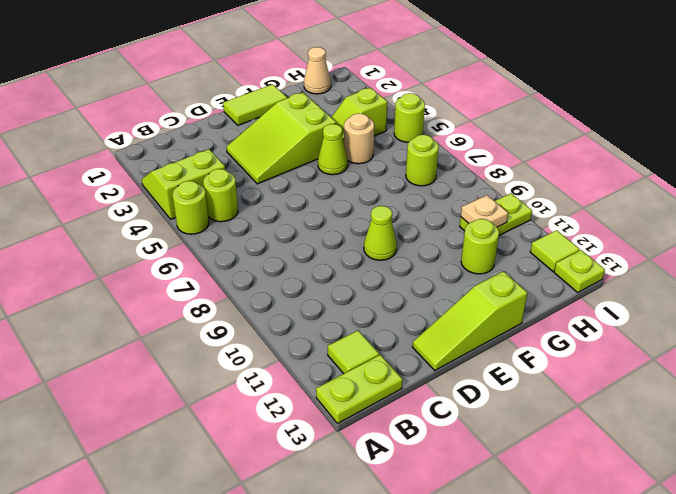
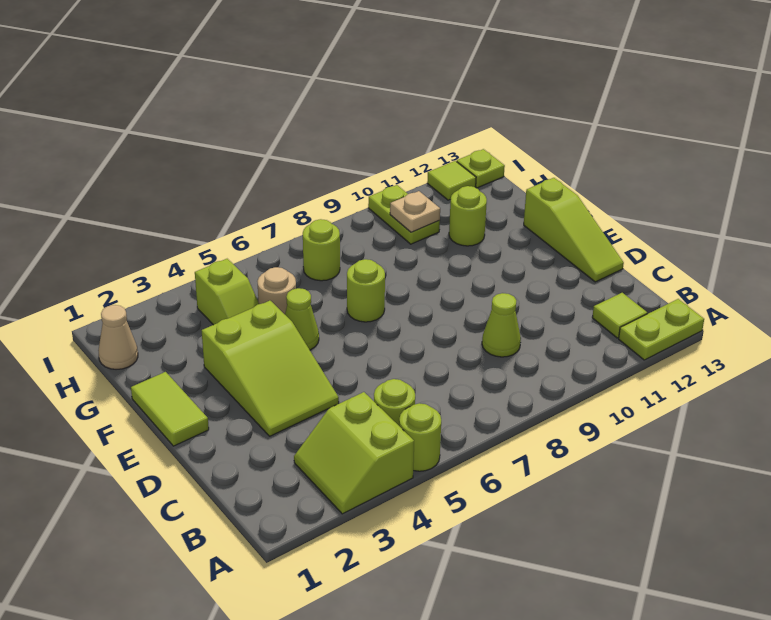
lime 1x2 plate [316,355,403,424] -> lime 1x2 plate turned to [619,299,704,360]
lime 1x1 cone [364,206,397,260] -> lime 1x1 cone moved to [482,293,521,357]
lime 1x1 round brick [394,93,425,142] -> lime 1x1 round brick moved to [347,259,385,322]

